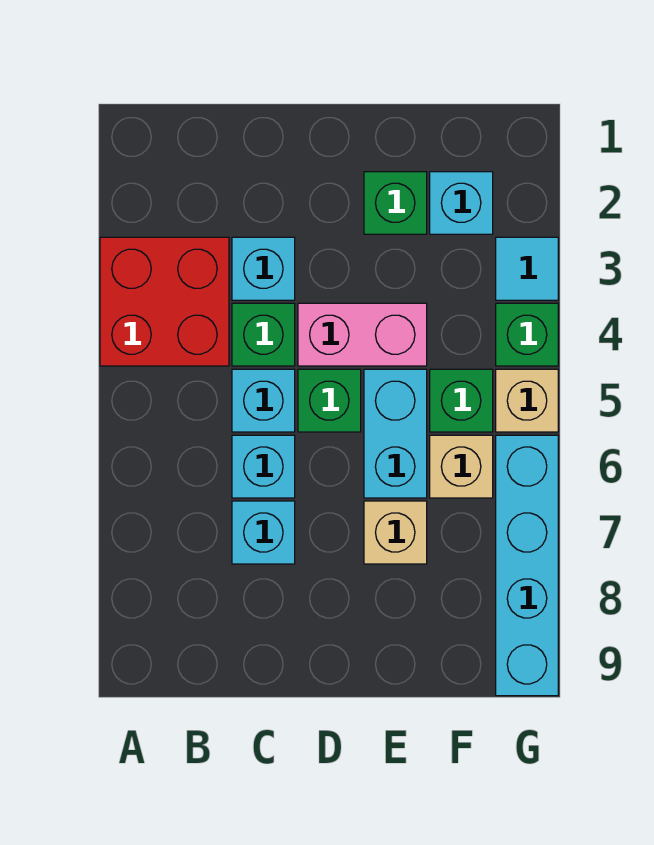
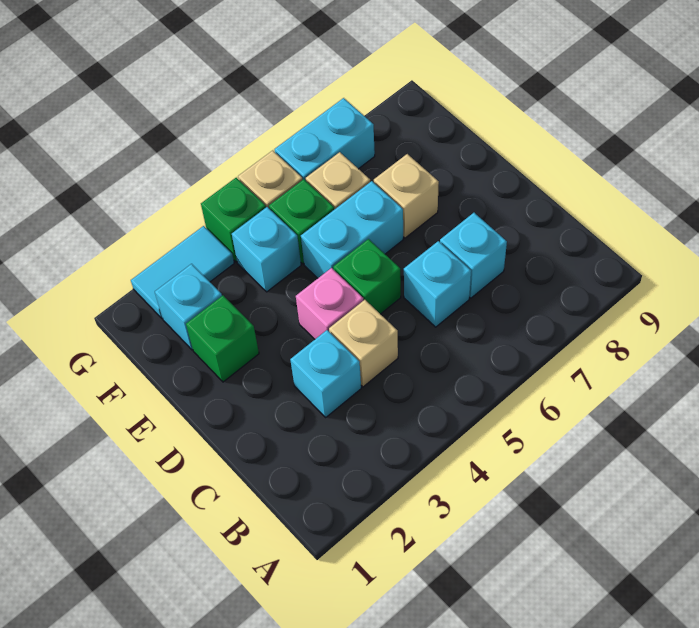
red 2x2 brick [100,237,229,366] -> none
green 1x1 brick [232,303,295,366] -> tan 1x1 brick [329,300,398,387]
cyan 1x1 brick [232,369,295,432] -> cyan 1x1 brick moved to [232,207,301,292]
pink 1x2 brick [298,303,427,366] -> pink 1x1 brick [296,268,363,339]
cyan 1x1 tile [496,237,558,300] -> cyan 1x2 tile [131,226,234,318]
cyan 1x4 brick [496,435,558,696] -> cyan 1x2 brick [275,98,375,181]

